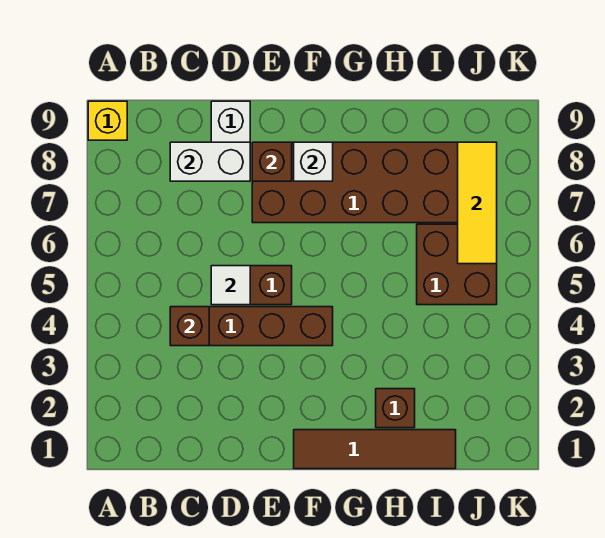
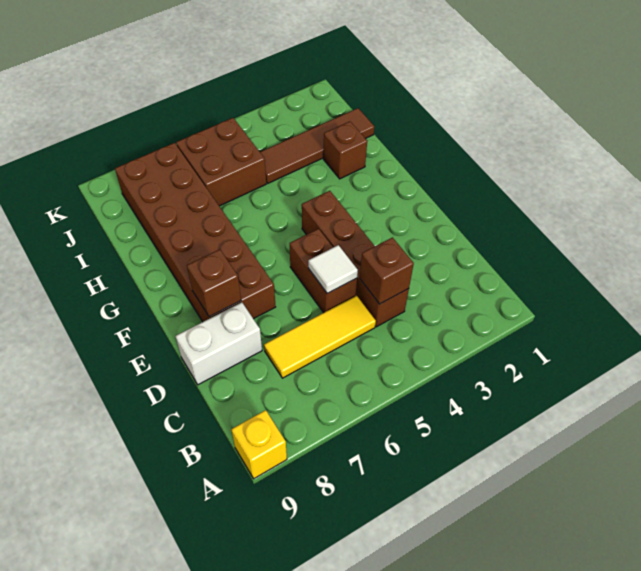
white 1x2 brick [170,142,250,181] -> none
brown 1x4 tile [294,430,456,469] -> brown 1x4 tile turned to [260,108,374,183]
white 1x1 brick [294,142,333,181] -> none
yellow 1x3 tile [458,142,497,264] -> yellow 1x3 tile moved to [264,296,376,378]

